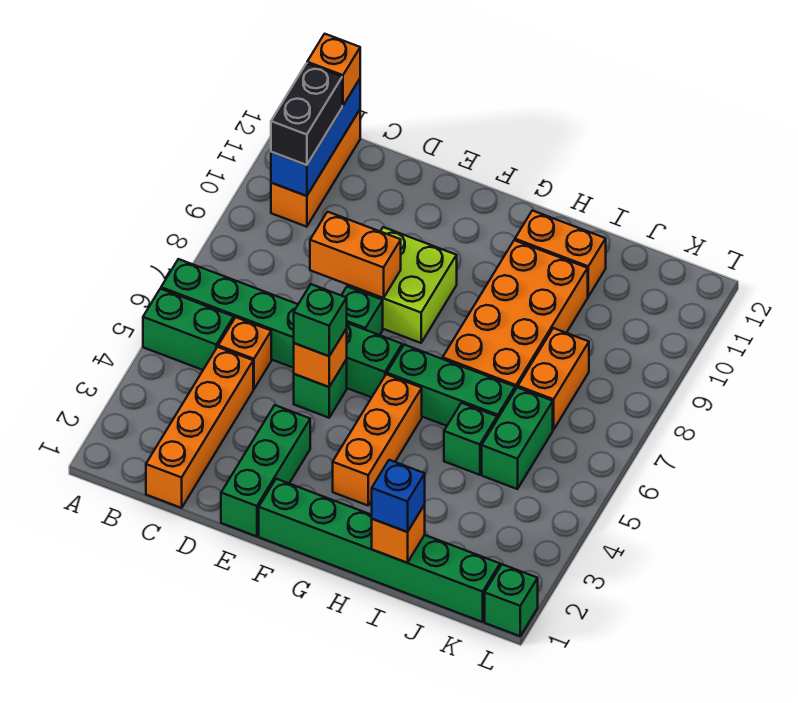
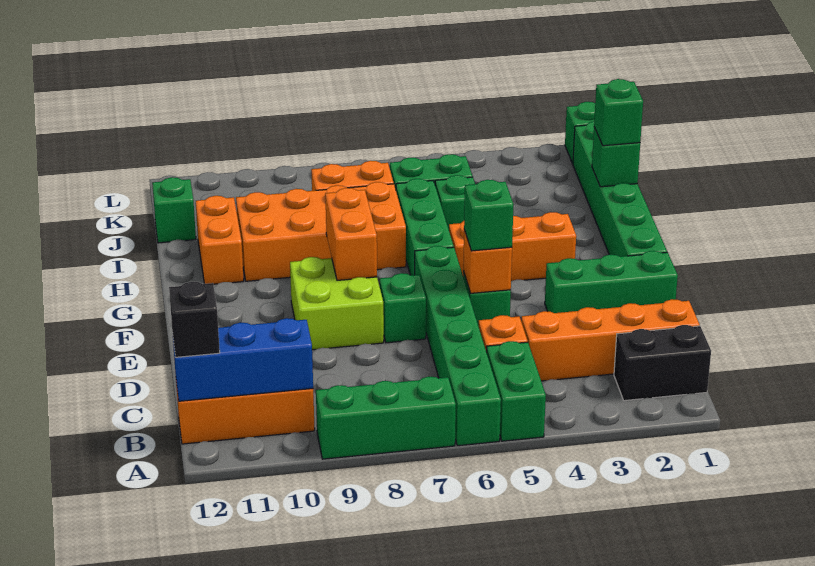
none -> green 1x3 brick [316,377,456,459]
black 1x2 brick [271,63,342,165] -> black 1x2 brick moved to [614,325,711,401]
orange 1x1 brick [307,34,360,106] -> black 1x1 brick [169,282,220,357]
orange 1x2 brick [310,212,401,298] -> orange 1x2 brick moved to [325,188,377,280]
orange 1x1 brick [372,505,425,563] -> green 1x1 brick [592,127,640,187]
blue 1x1 brick [372,460,425,532] -> green 1x1 brick [594,79,643,146]
none -> green 1x1 brick [152,177,196,243]

